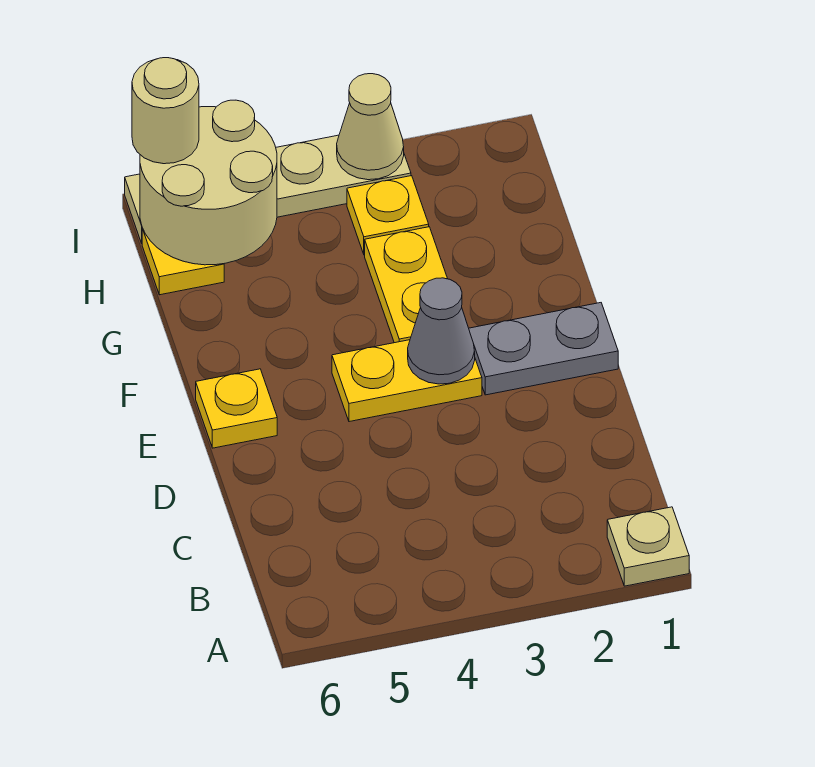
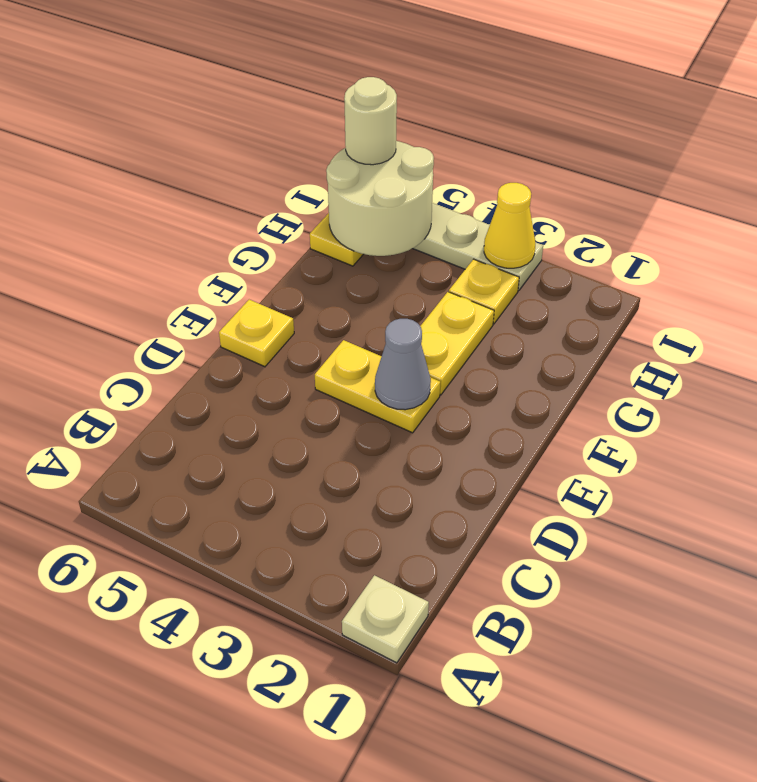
grey 1x2 plate [469,303,618,395] -> none
tan 1x1 cone [337,74,404,180] -> yellow 1x1 cone [484,183,535,268]

